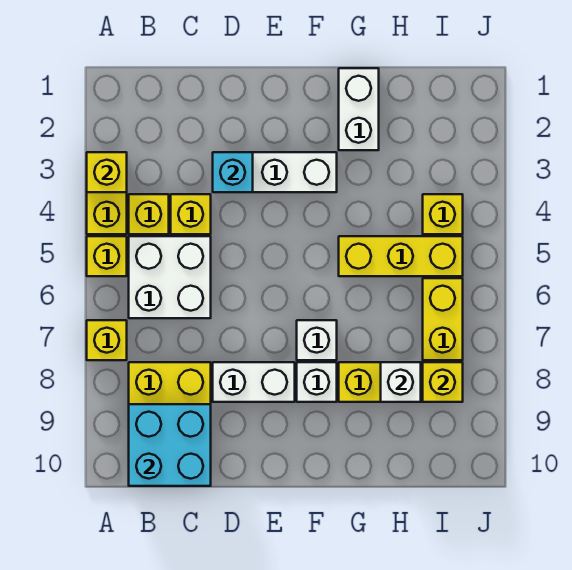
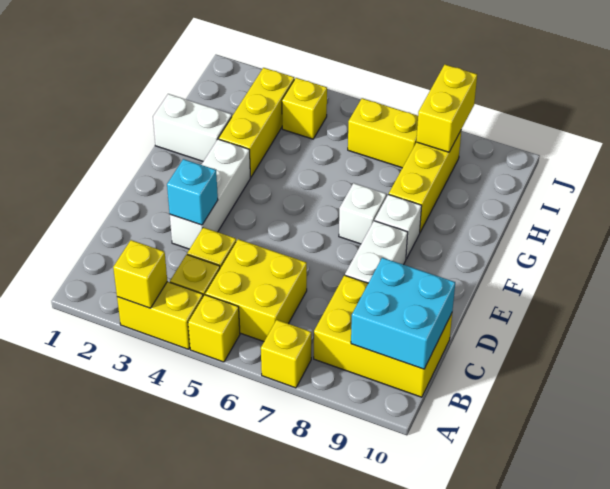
white 2x2 brick [129,236,211,318] -> yellow 2x2 brick [205,239,307,341]
yellow 1x3 brick [339,236,463,276] -> yellow 1x3 brick moved to [219,68,294,177]
white 1x1 brick [381,362,421,402] -> none
yellow 1x1 brick [423,362,463,402] -> yellow 1x2 brick [416,65,477,152]

